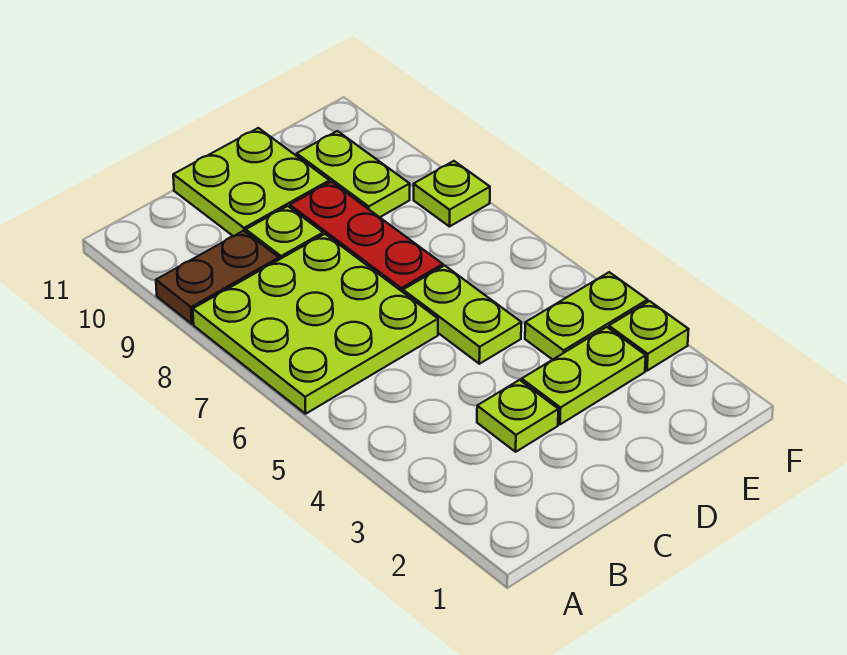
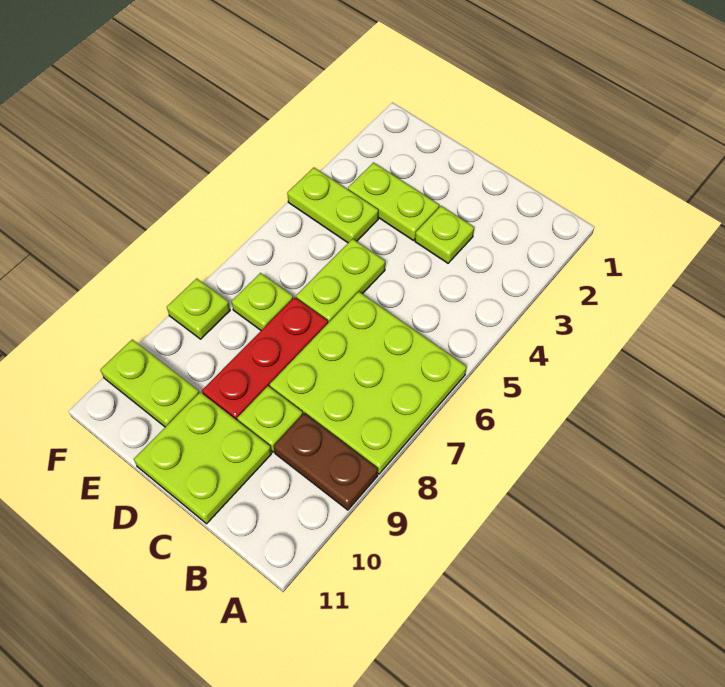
lime 1x2 plate [297,131,410,217] -> lime 1x2 plate turned to [100,339,199,427]
lime 1x1 plate [609,301,689,371] -> lime 1x1 plate moved to [232,273,293,330]

